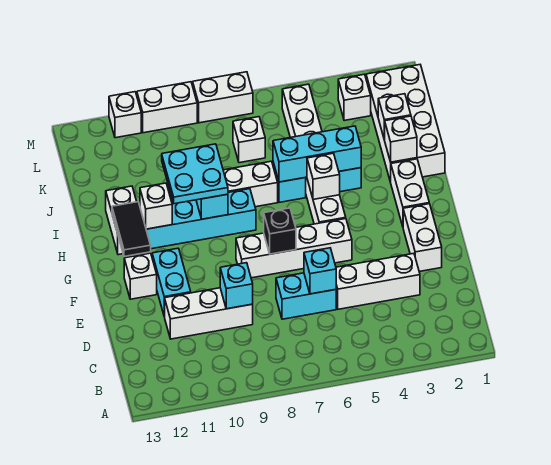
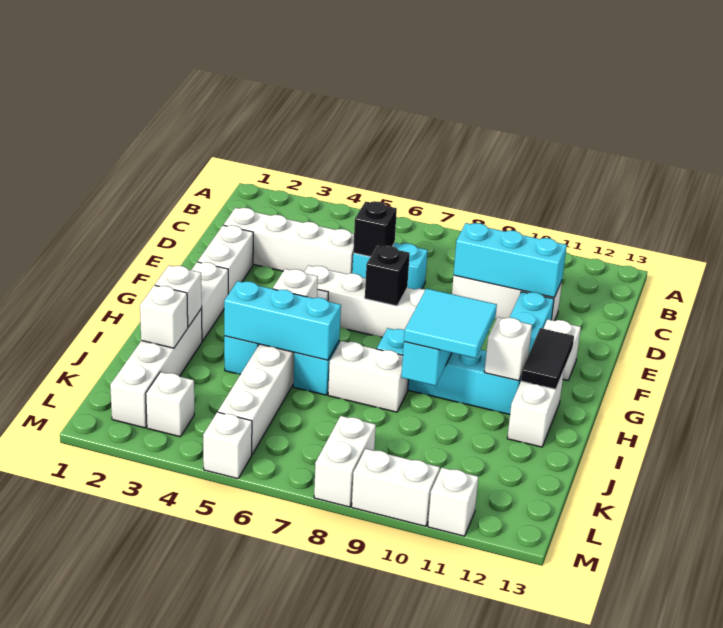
white 1x3 brick [336,253,420,309] -> white 1x4 brick [223,208,354,274]
cyan 1x1 brick [304,248,336,294] -> black 1x1 brick [353,201,397,257]
cyan 1x1 brick [220,263,253,309] -> cyan 1x3 brick [454,223,567,298]
cyan 2x2 plate [162,144,228,204] -> cyan 2x2 tile [404,289,497,358]
white 2x4 brick [366,65,445,182] -> white 1x4 brick [110,309,202,428]
white 1x1 brick [233,117,265,163] -> white 1x1 brick moved to [203,412,252,479]
white 1x2 brick [193,72,253,123] -> white 1x2 brick turned to [314,416,376,507]

